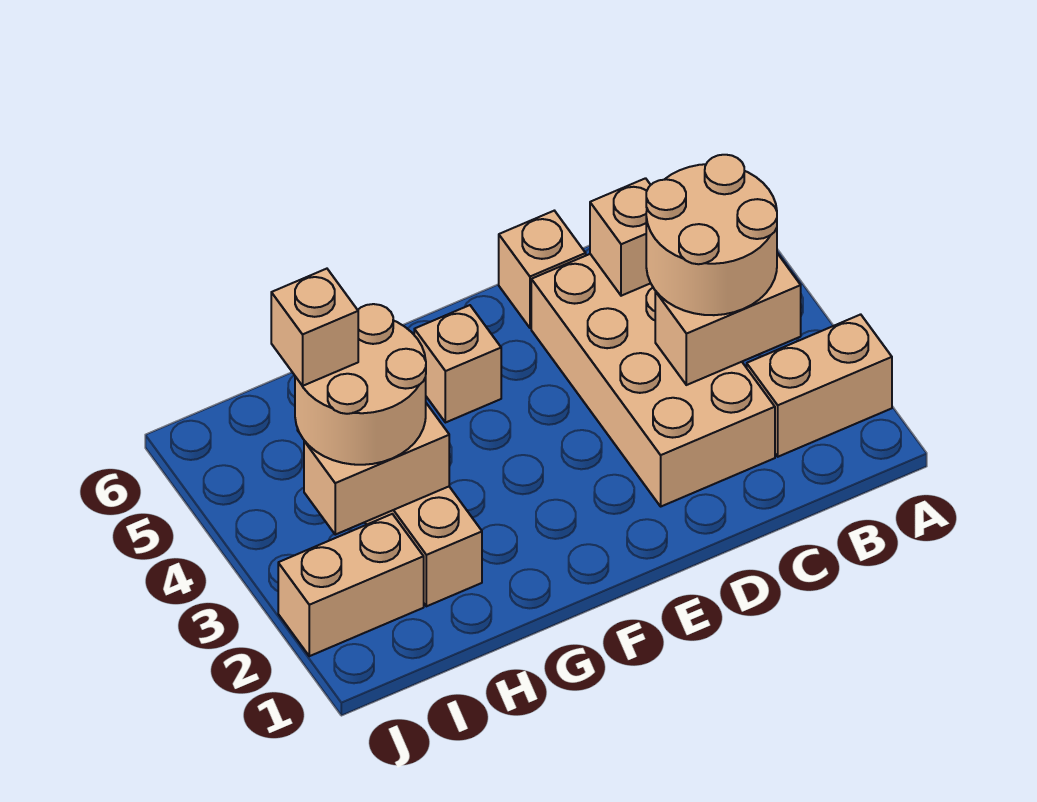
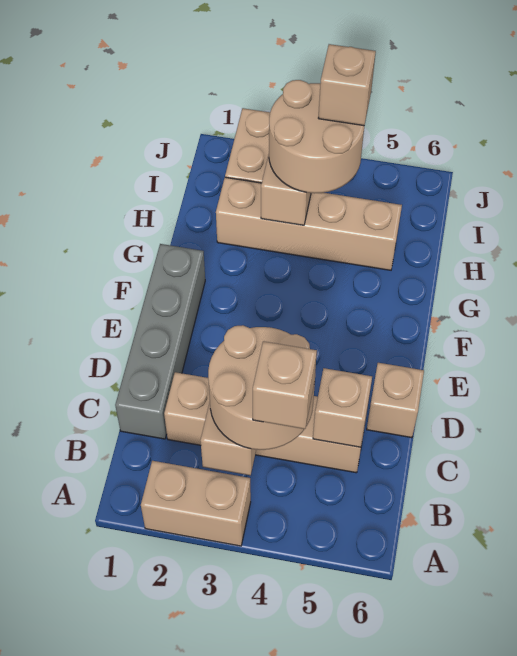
tan 1x2 brick [747,314,892,457] -> tan 1x2 brick turned to [141,461,251,546]
none -> grey 1x4 brick [115,244,205,439]
tan 2x4 brick [531,254,775,506] -> tan 1x4 brick [164,372,366,473]
tan 1x1 brick [414,305,501,423] -> tan 1x1 brick moved to [253,341,317,429]

